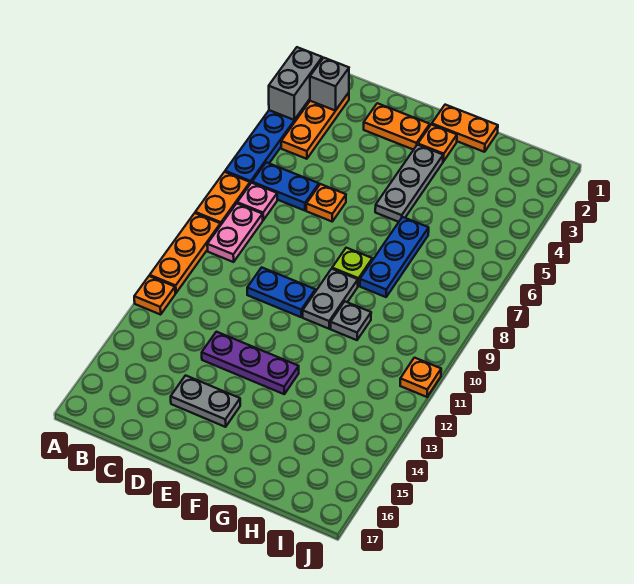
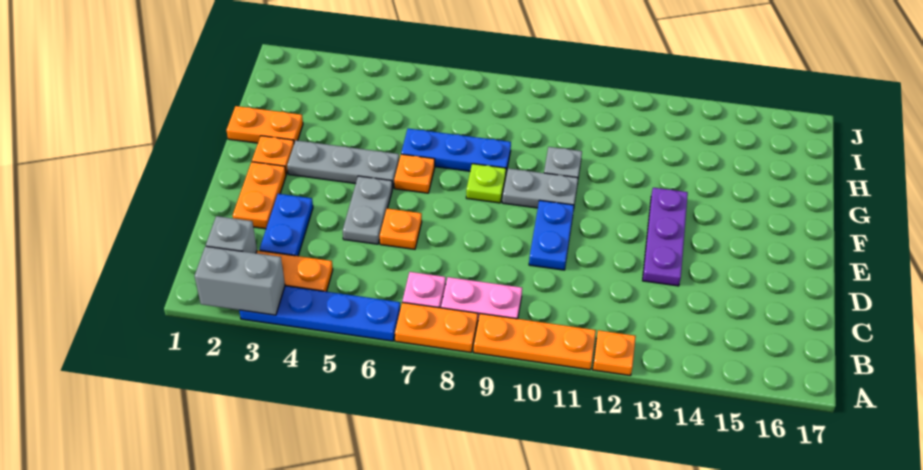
blue 1x2 plate [252,162,319,211] -> blue 1x2 plate moved to [260,194,313,256]
grey 1x2 plate [171,375,240,427] -> grey 1x2 plate moved to [343,176,393,244]
orange 1x2 plate [432,105,498,152] -> orange 1x2 plate turned to [226,106,303,143]
orange 1x1 plate [400,358,441,397] -> orange 1x1 plate moved to [394,154,435,193]

